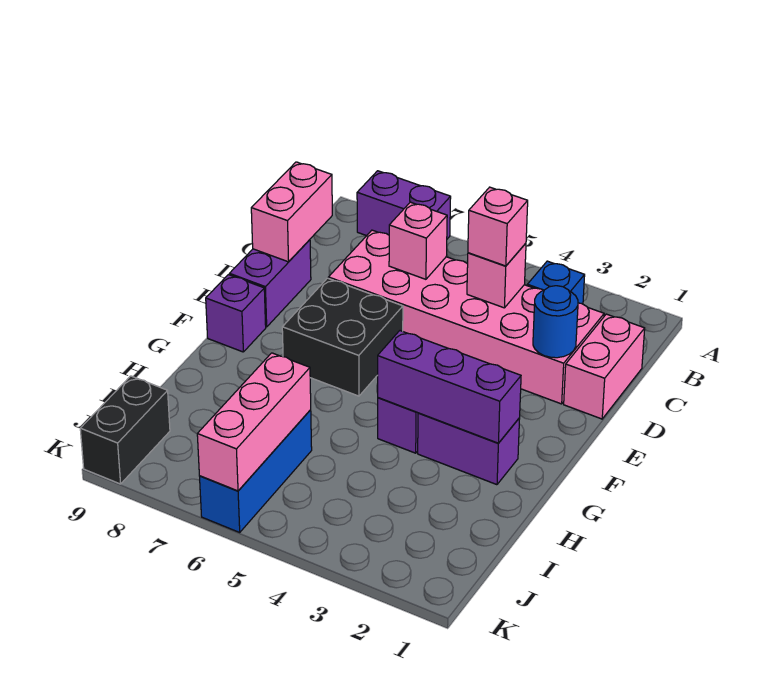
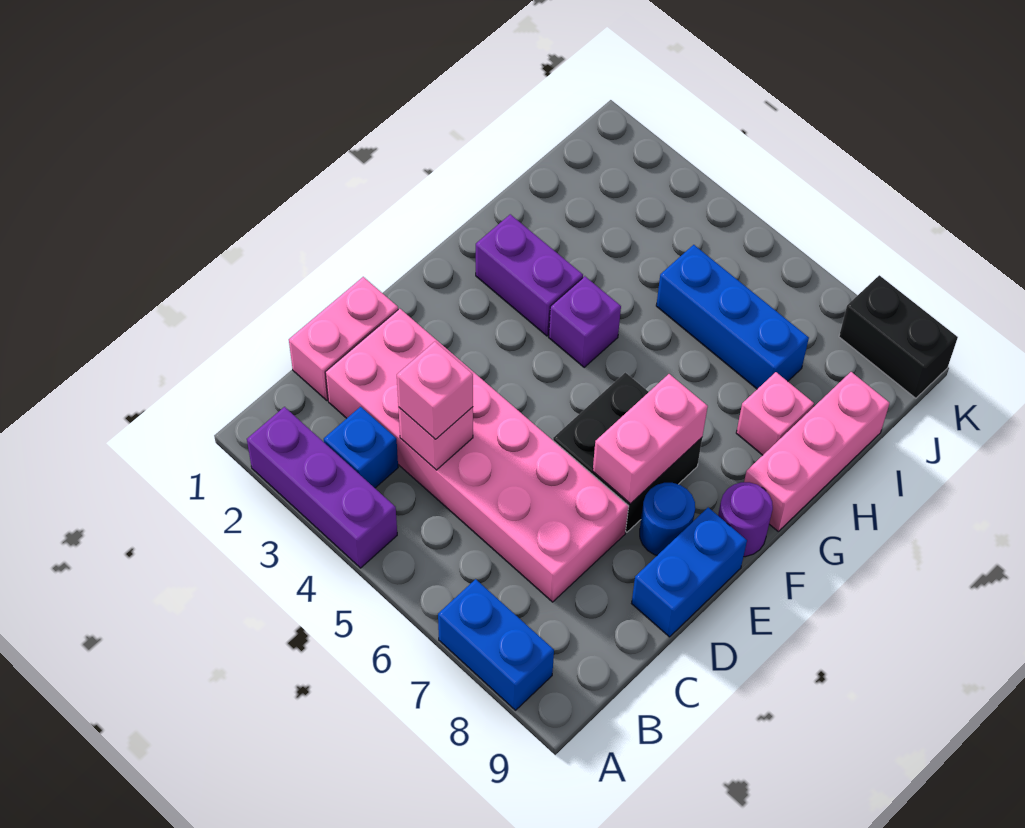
purple 1x2 brick [357,171,451,239] -> blue 1x2 brick [438,579,554,710]
pink 1x1 brick [389,202,447,279] -> pink 1x1 brick moved to [736,372,814,455]
pink 1x2 brick [251,162,332,262] -> pink 1x2 brick moved to [593,374,708,504]
blue 1x1 round brick [533,286,578,358] -> blue 1x1 round brick moved to [640,483,695,555]
purple 1x2 brick [229,240,311,327] -> blue 1x2 brick [632,508,747,637]
purple 1x1 brick [206,275,266,352] -> purple 1x1 round brick [718,482,773,557]
purple 1x3 brick [378,331,521,443] -> purple 1x3 brick moved to [247,407,397,568]
blue 1x3 brick [200,410,312,532] -> blue 1x3 brick turned to [656,245,809,389]
pink 1x3 brick [197,353,311,491] -> pink 1x3 brick moved to [744,372,890,531]
black 1x2 brick [80,376,170,484] -> black 1x2 brick turned to [839,275,958,398]

